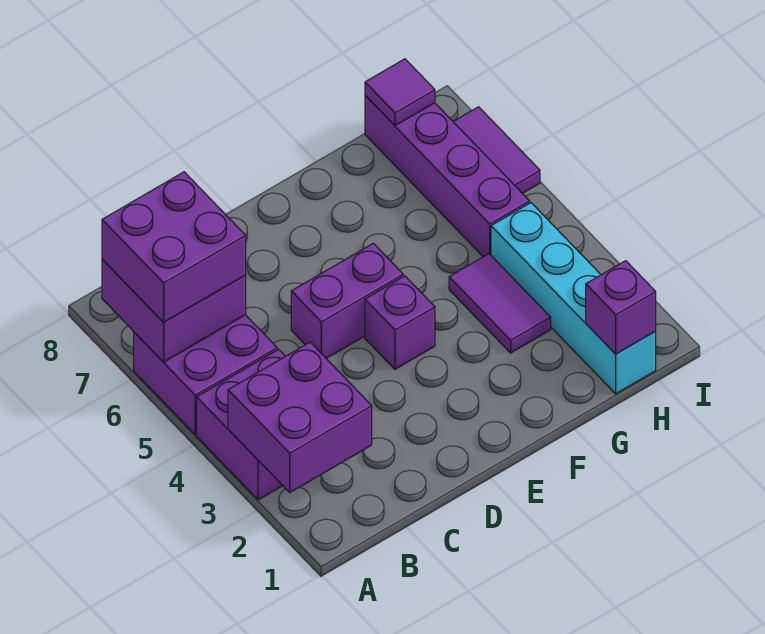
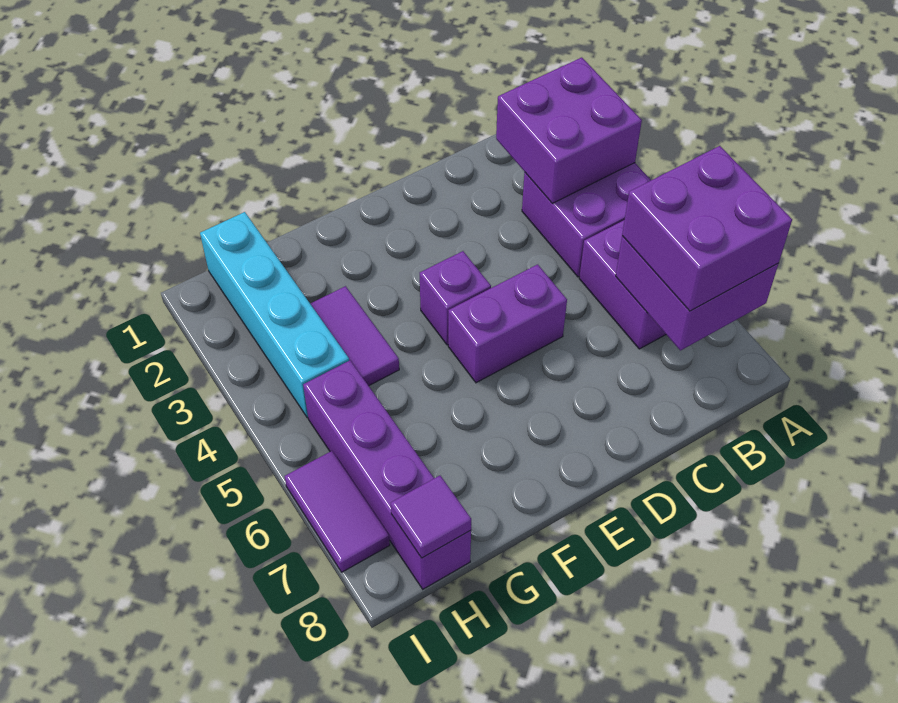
purple 1x1 brick [586,261,656,354] -> none

